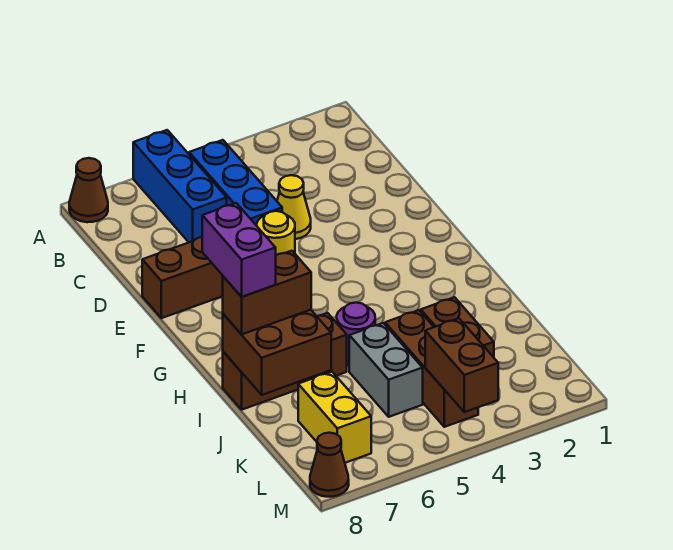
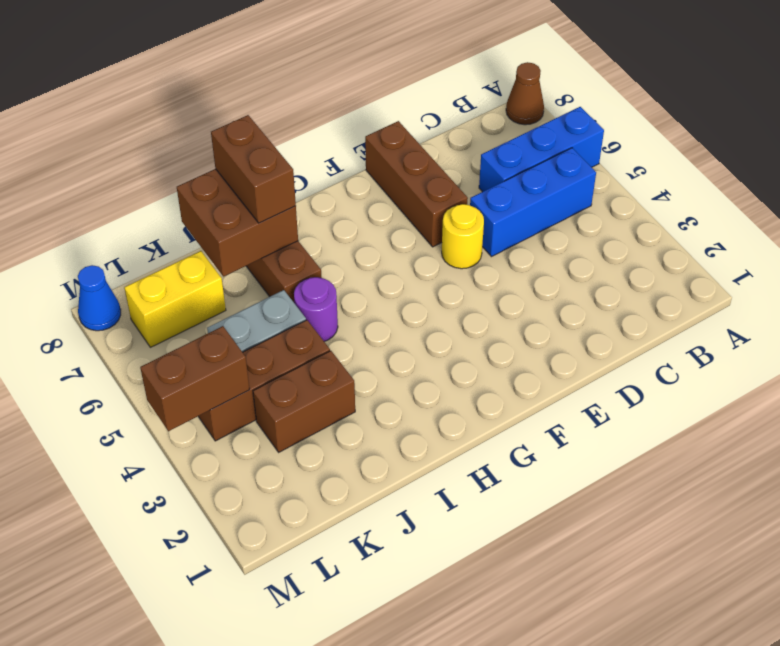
yellow 1x1 cone [277,175,311,239] -> none
purple 1x2 brick [202,203,276,297] -> none
brown 1x1 cone [310,433,349,497] -> blue 1x1 cone [78,265,121,331]

